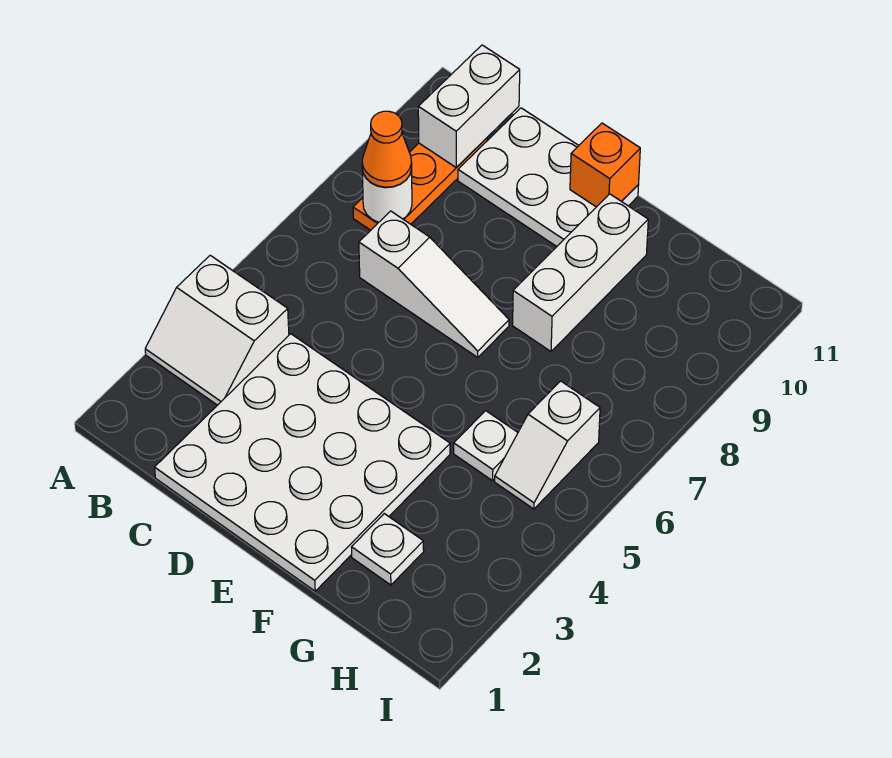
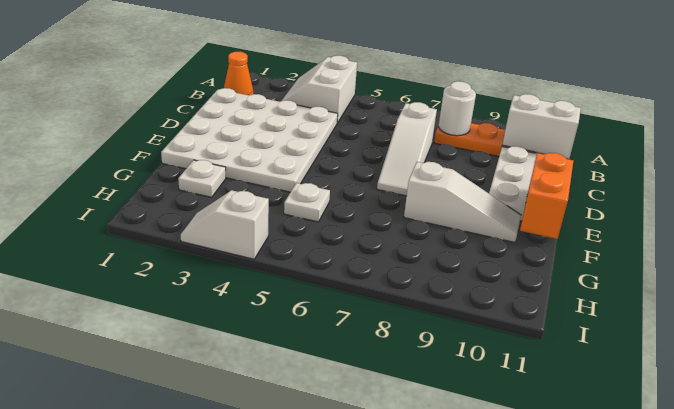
orange 1x1 cone [362,111,412,187] -> orange 1x1 cone moved to [224,52,253,95]
orange 1x1 brick [570,123,640,207] -> orange 1x2 brick [520,153,573,239]
white 1x3 brick [513,194,648,351] -> white 1x3 slope [404,162,521,242]
white 1x2 slope [495,381,600,509] -> white 1x2 slope moved to [181,190,269,259]

